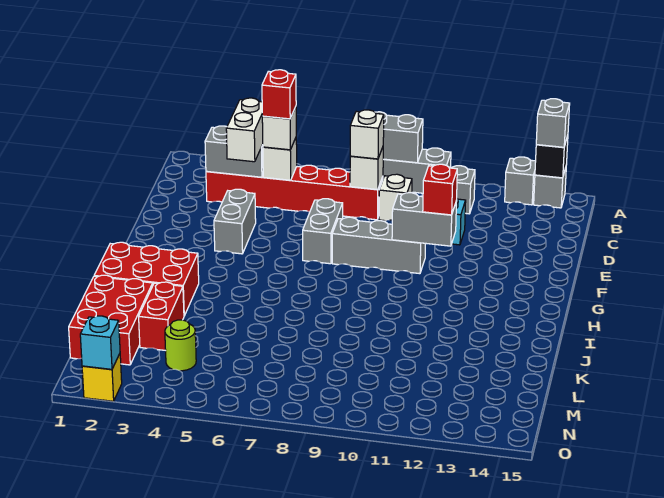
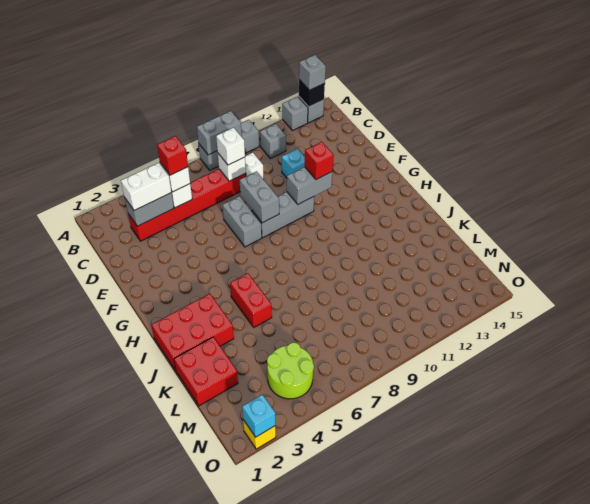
white 1x2 brick [226,98,263,162] -> white 1x2 brick turned to [121,163,171,210]
grey 1x2 brick [214,189,256,254] -> grey 1x2 brick moved to [240,171,279,223]
red 2x3 brick [69,275,153,365] -> red 2x2 brick [174,337,238,406]
red 1x2 brick [139,282,184,351] -> red 1x2 brick moved to [230,273,272,327]
lime 1x1 round brick [165,320,196,371] -> lime 2x2 round brick [267,343,314,399]

